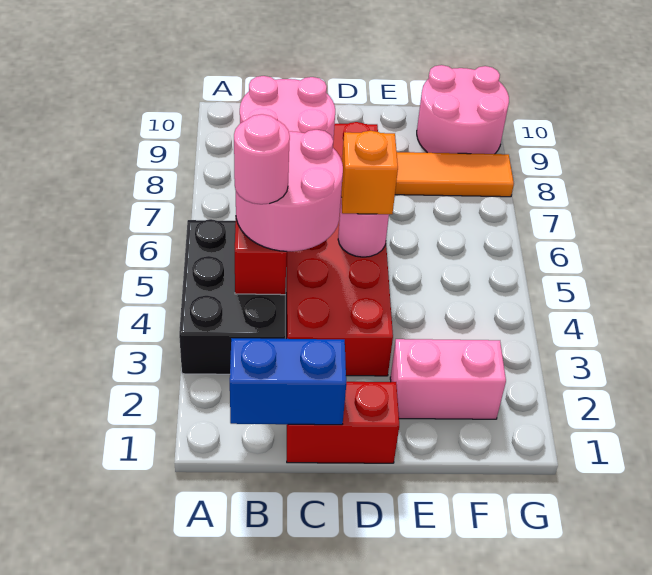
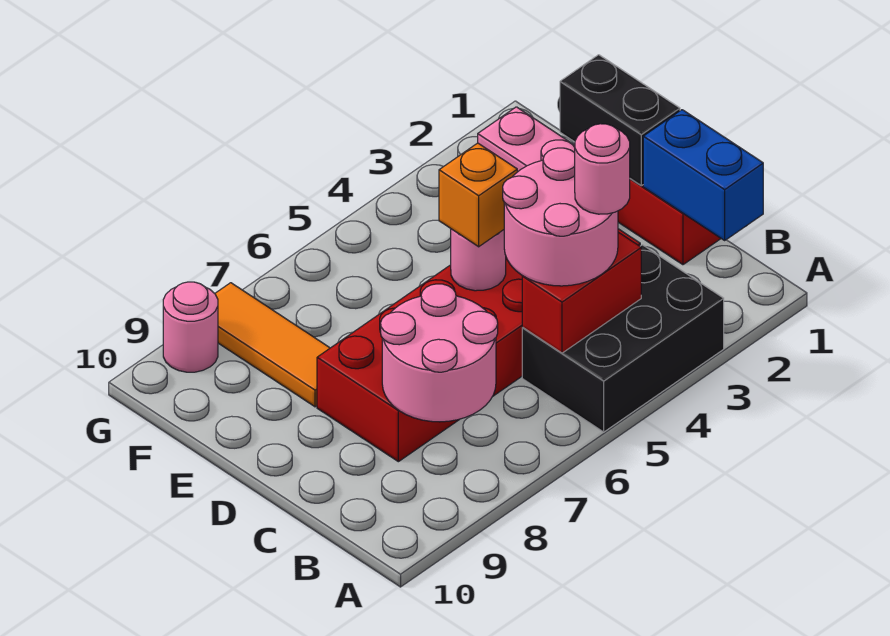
none -> black 1x2 brick [560,55,680,186]
pink 2x2 round brick [417,65,509,154] -> pink 1x1 round brick [163,282,218,372]

